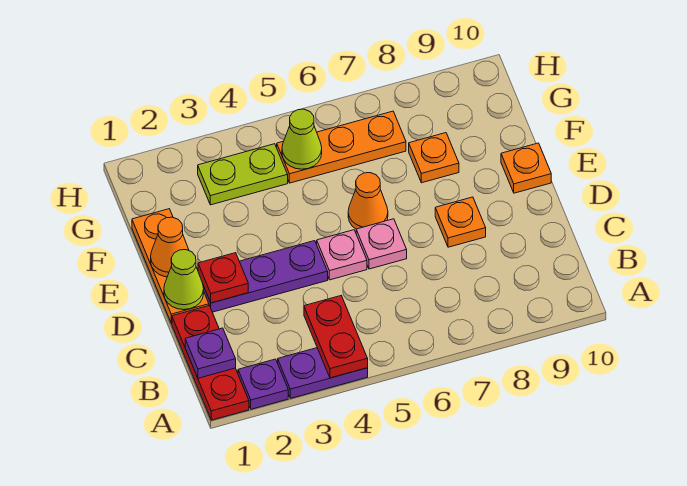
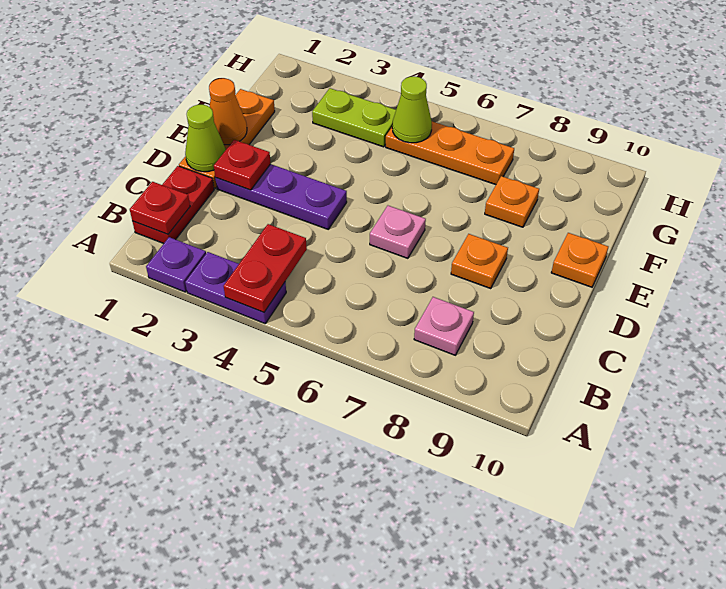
red 1x3 plate [172,306,249,420] -> red 1x2 plate [132,166,214,244]
purple 1x1 plate [185,328,236,378] -> red 1x1 plate [130,182,190,234]
pink 1x1 plate [317,230,367,280] -> pink 1x1 plate moved to [414,297,474,355]
orange 1x1 cone [348,173,388,229] -> none

